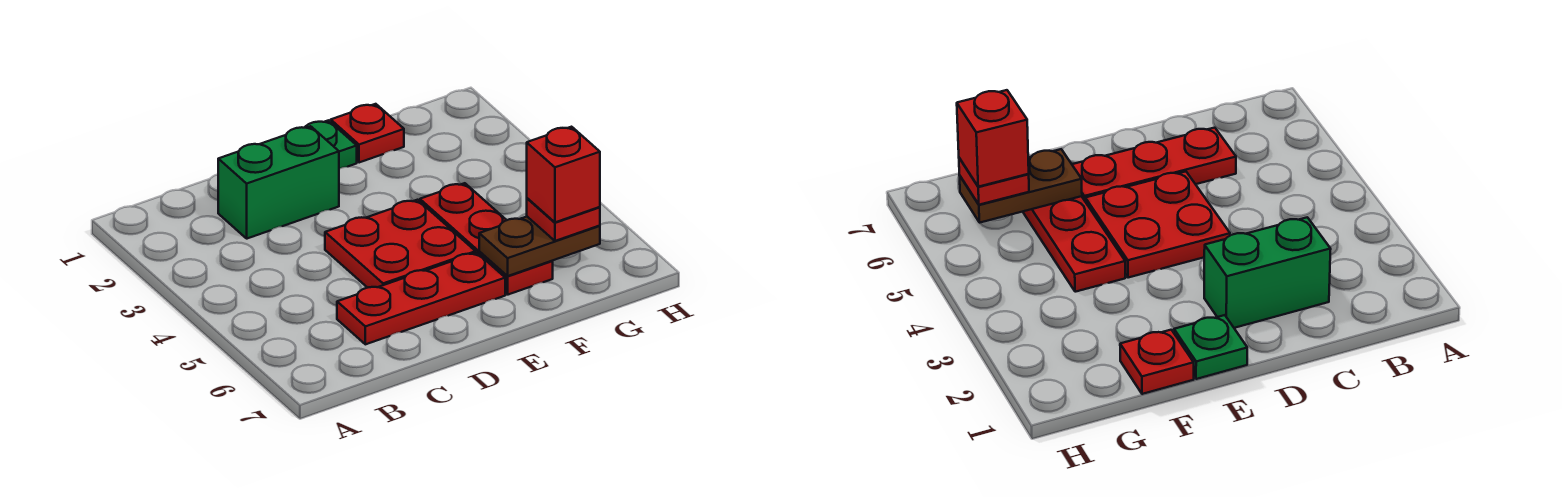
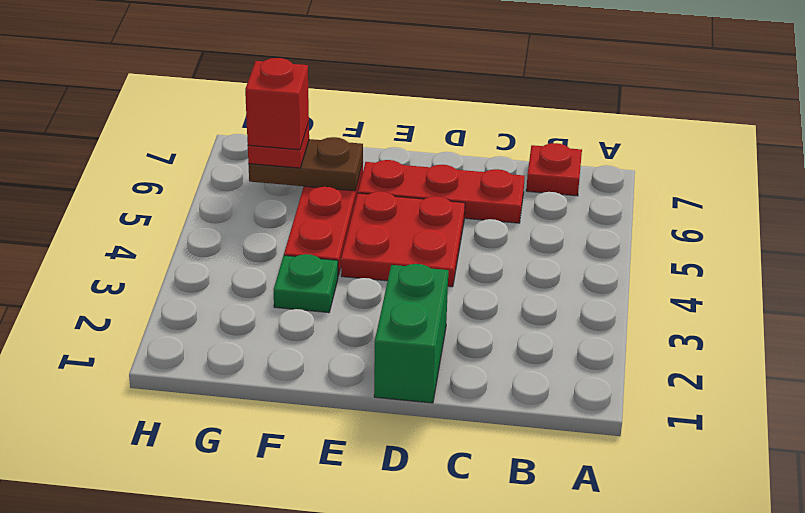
green 1x2 brick [218,126,339,239] -> green 1x2 brick turned to [374,264,448,403]
green 1x1 plate [305,120,357,169] -> green 1x1 plate moved to [274,254,338,313]
red 1x1 plate [331,104,404,163] -> red 1x1 plate moved to [526,143,582,196]

